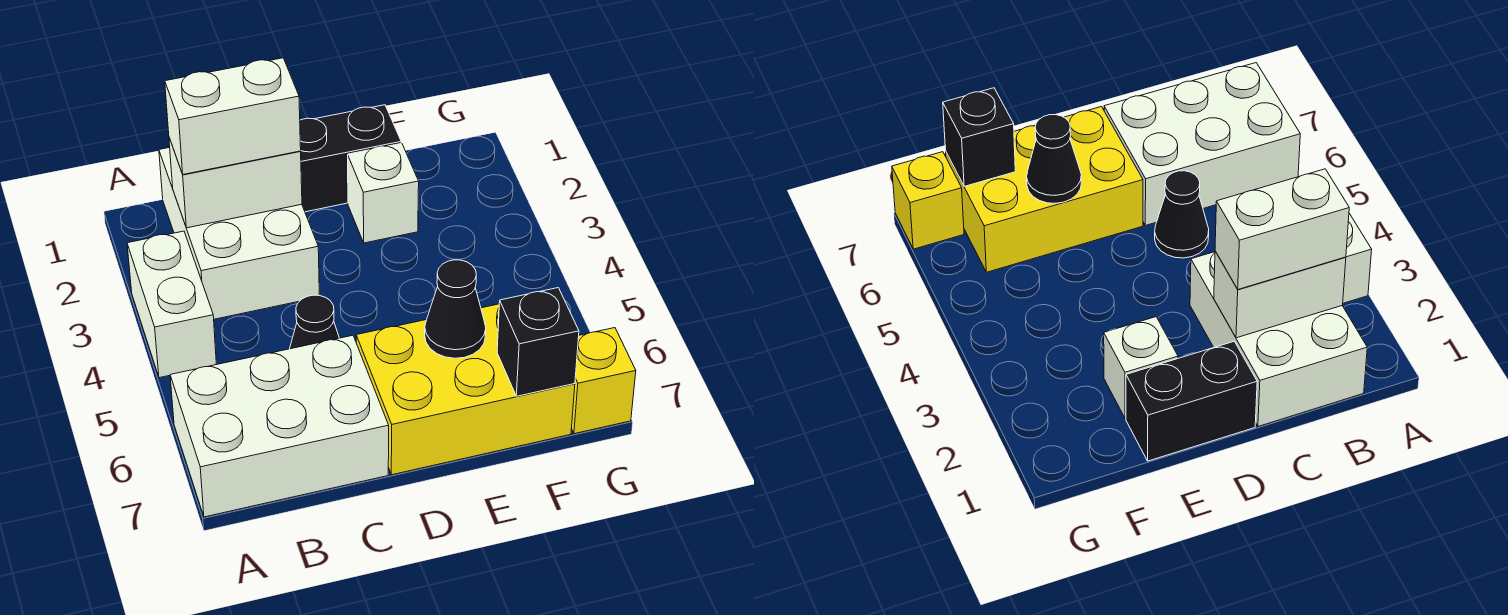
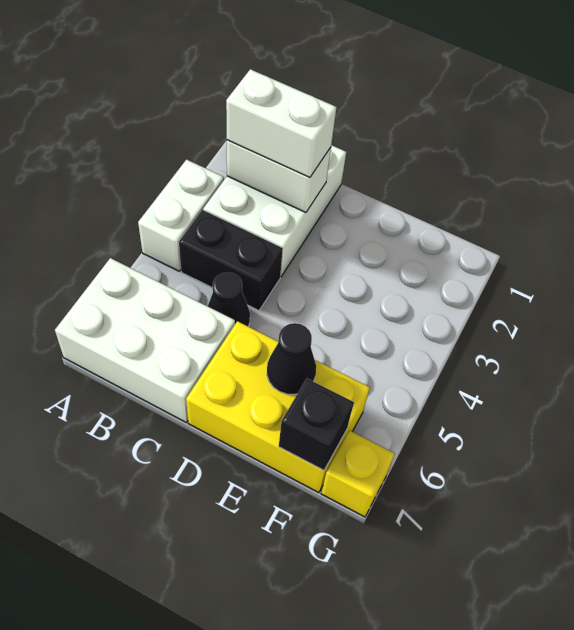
black 1x2 brick [300,105,401,212] -> black 1x2 brick moved to [179,210,283,311]
white 1x1 brick [348,143,419,243] -> none

